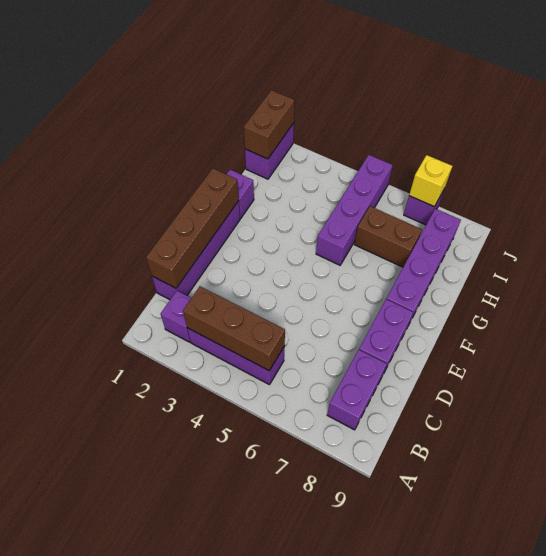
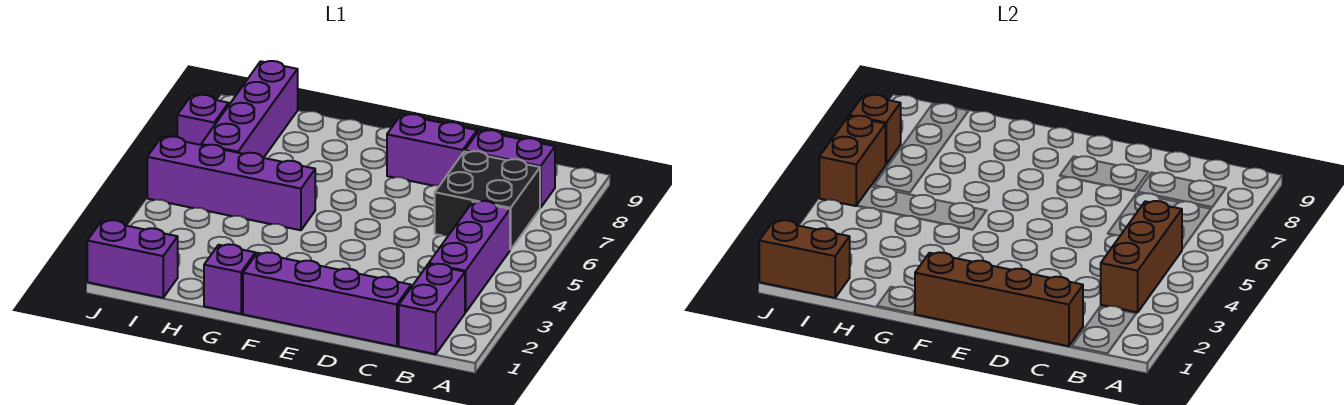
purple 1x1 brick [160,291,191,342] -> purple 1x2 brick [399,264,465,354]
none -> black 2x2 brick [435,151,540,250]
purple 1x4 brick [387,209,461,323] -> purple 1x4 brick turned to [201,61,298,158]
brown 1x2 brick [354,206,422,267] -> brown 1x2 brick moved to [819,116,886,206]
yellow 1x1 brick [409,155,452,207] -> brown 1x1 brick [849,95,901,164]

